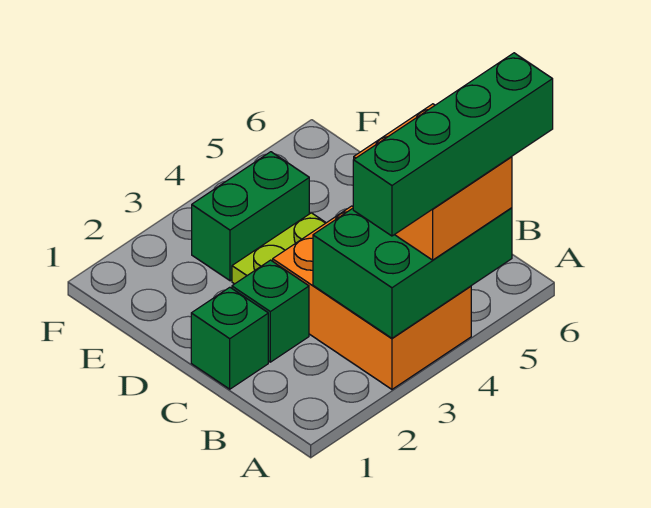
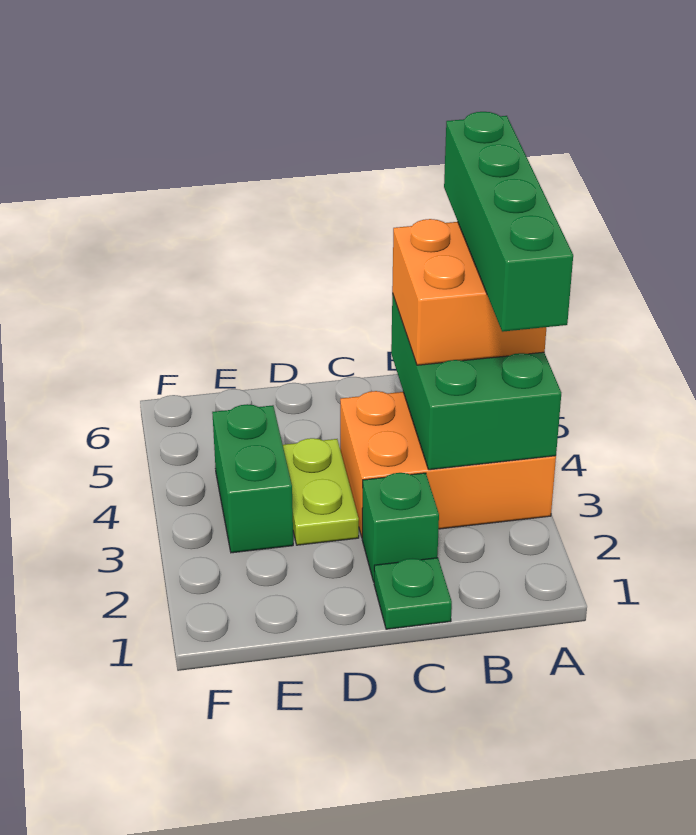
green 1x1 brick [191,287,268,389] -> green 1x1 plate [374,558,452,629]

